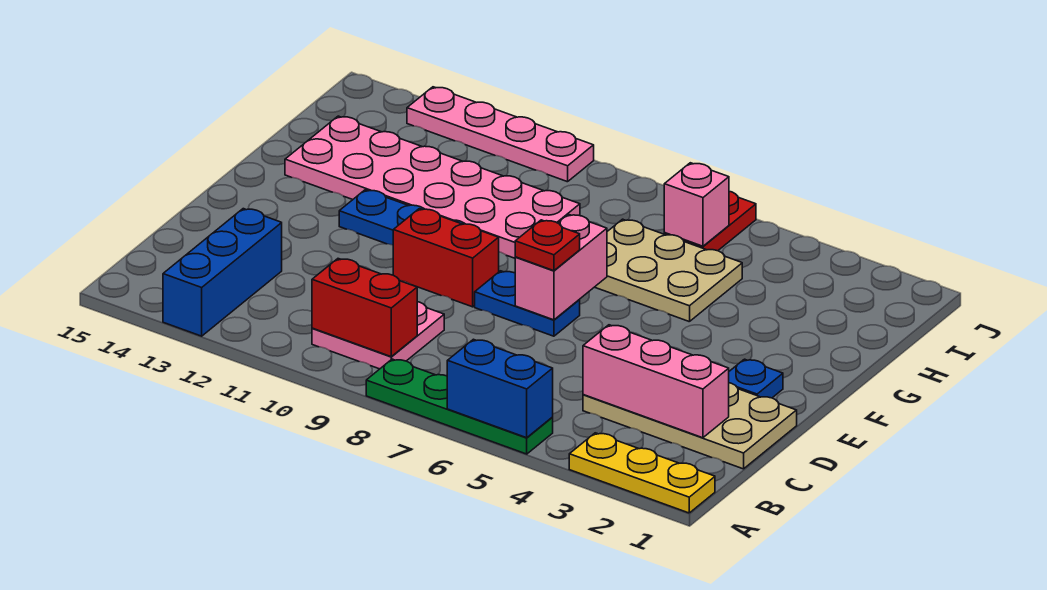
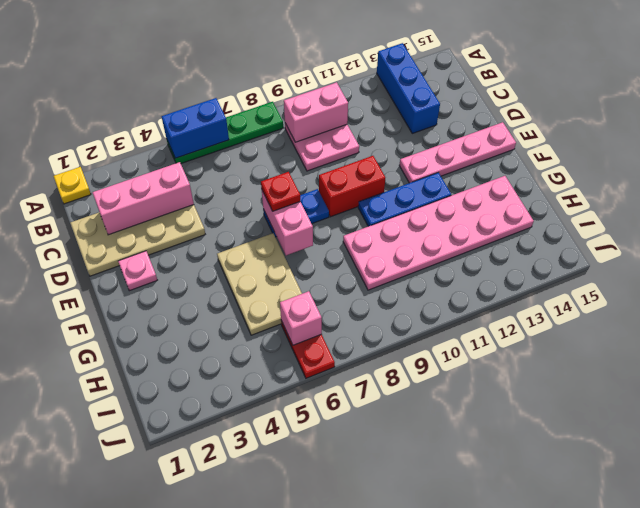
yellow 1x3 plate [569,433,715,513] -> yellow 1x1 plate [54,167,91,204]
red 1x2 brick [312,259,417,356] -> pink 1x2 brick [284,82,348,142]
blue 1x1 plate [729,359,783,398] -> pink 1x1 plate [118,251,157,291]
tan 2x3 plate [595,219,742,322] -> tan 2x3 plate turned to [217,233,302,335]
pink 1x4 plate [407,87,594,182] -> pink 1x4 plate moved to [399,122,516,183]

